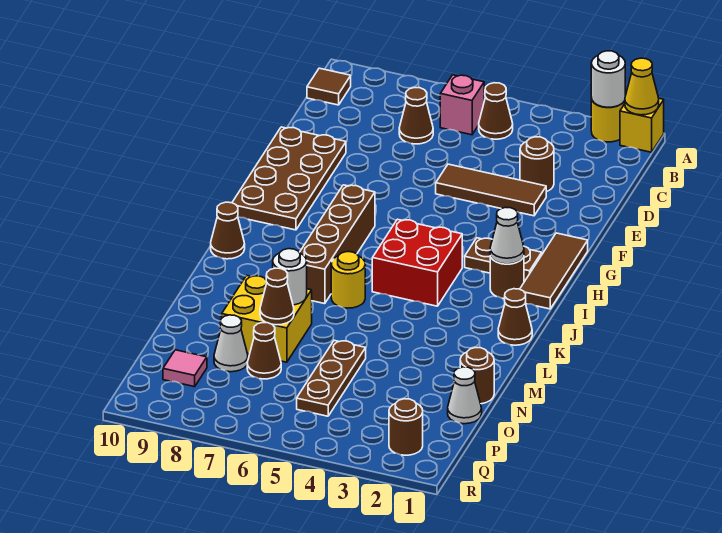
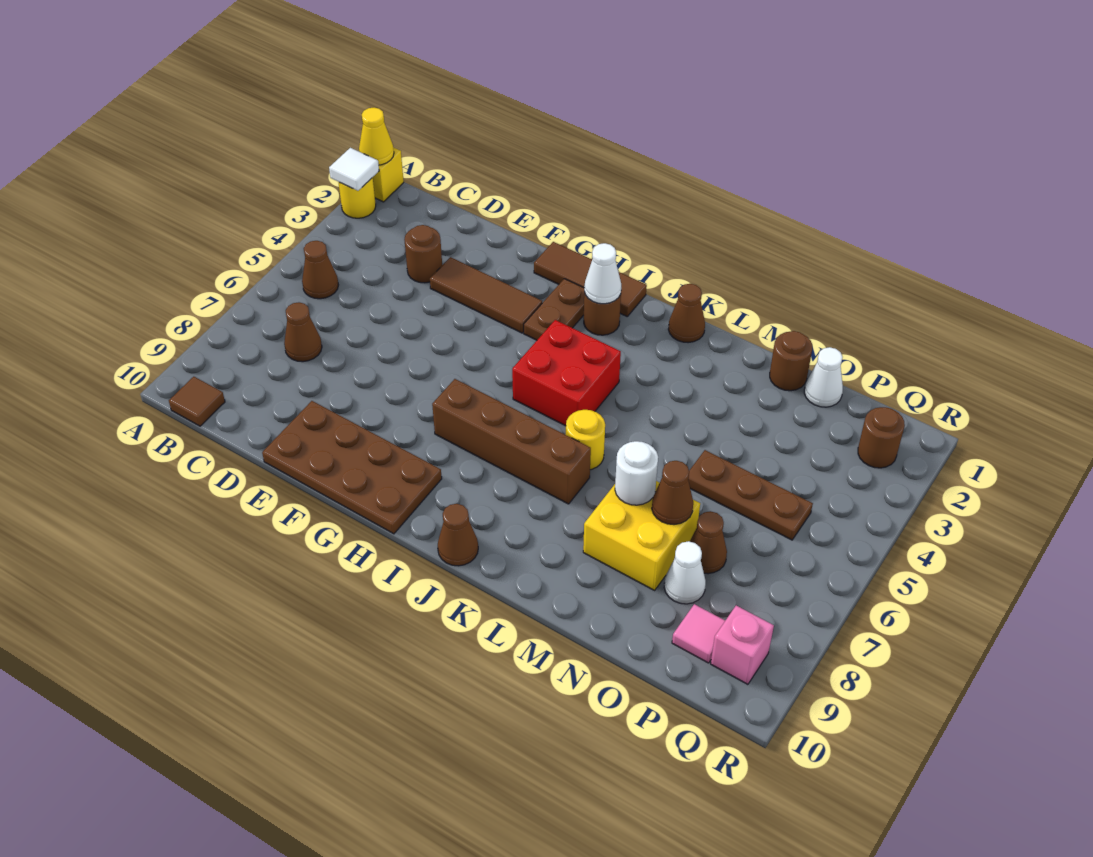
white 1x1 round brick [591,51,625,107] -> white 1x1 tile [329,148,379,191]
pink 1x1 brick [440,75,484,135] -> pink 1x1 brick moved to [711,606,774,684]
brown 1x3 tile [436,164,546,216] -> brown 1x3 tile turned to [430,257,542,333]

